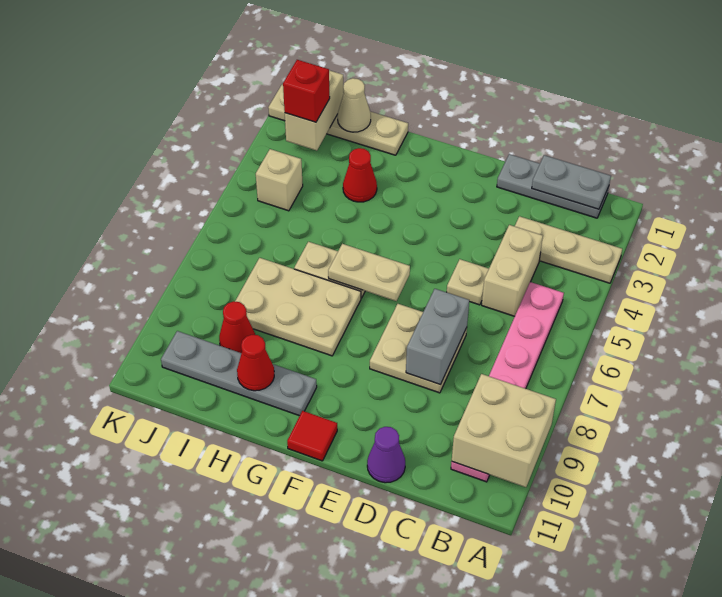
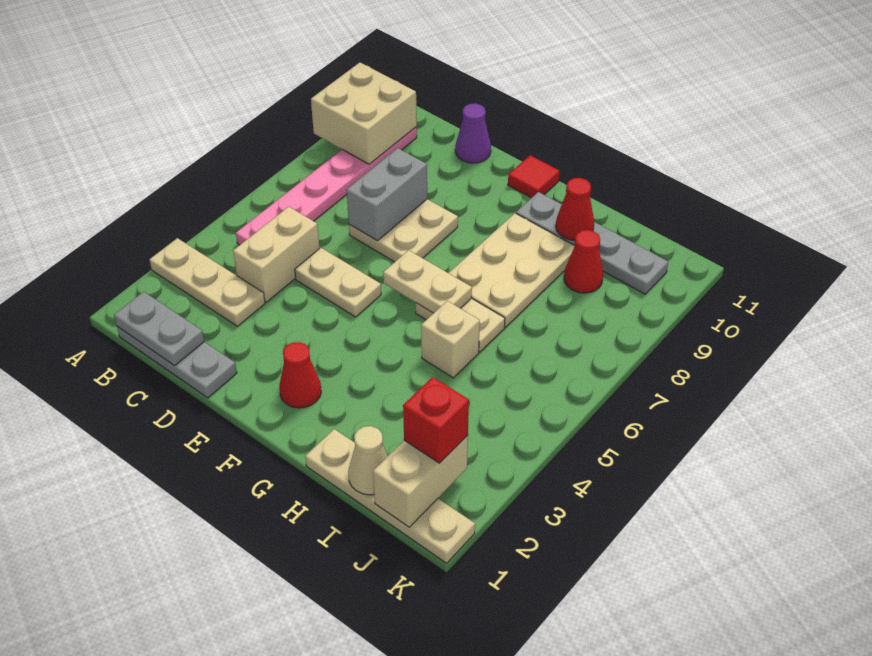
tan 1x1 plate [447,259,489,305] -> tan 1x2 plate [295,248,381,317]
tan 2x3 plate [235,258,361,356] -> tan 2x3 plate turned to [449,213,574,327]
red 1x1 cone [343,148,377,202] -> red 1x1 cone moved to [279,342,321,408]
tan 1x1 brick [256,149,303,211] -> tan 1x1 brick moved to [421,301,480,378]

